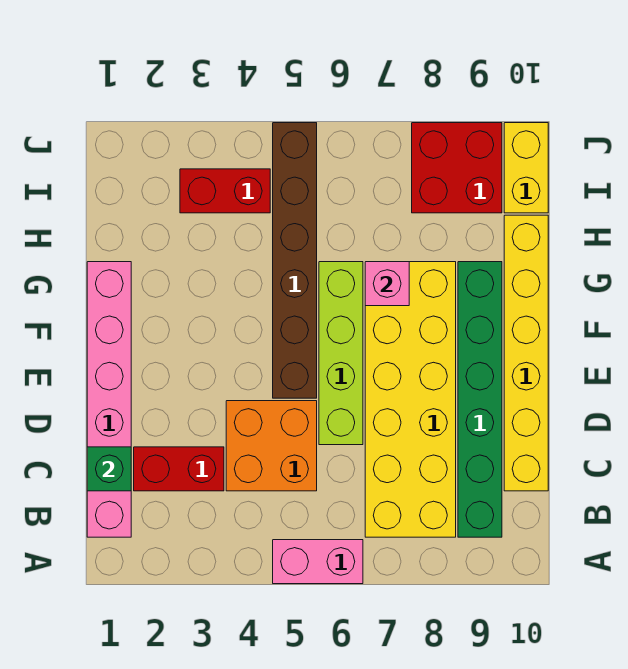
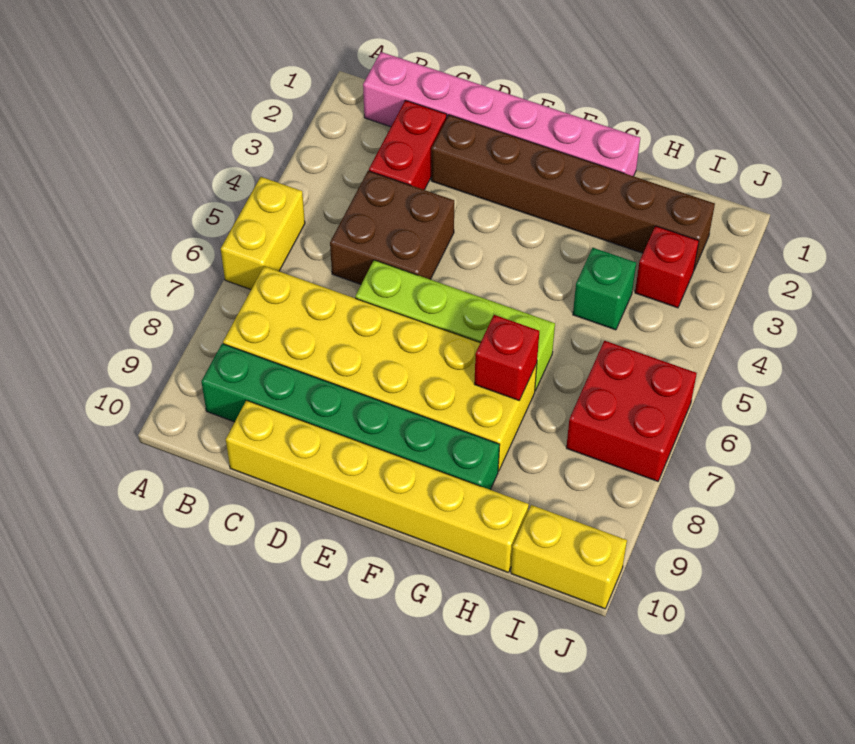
pink 1x2 brick [273,540,363,584] -> yellow 1x2 brick [221,177,305,289]
green 1x1 brick [87,447,131,491] -> green 1x1 brick moved to [573,248,636,330]
orange 2x2 brick [226,401,317,491] -> brown 2x2 brick [330,171,454,284]
brown 1x6 brick [273,123,317,398] -> brown 1x6 brick moved to [431,115,715,269]
pink 1x1 brick [365,262,409,306] -> red 1x1 brick [474,315,539,400]
red 1x2 brick [180,169,270,213] -> red 1x1 brick [635,226,699,308]
red 2x2 brick [412,123,502,213] -> red 2x2 brick moved to [566,341,697,481]

